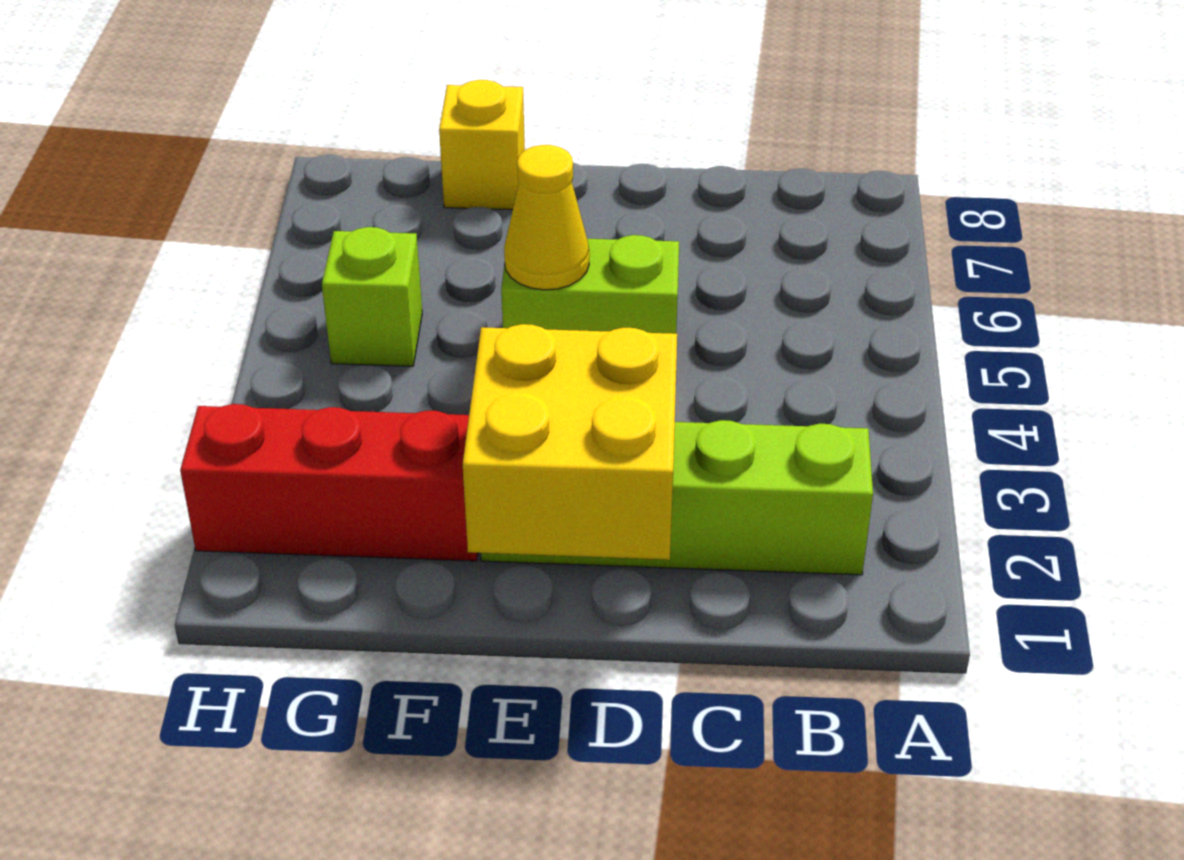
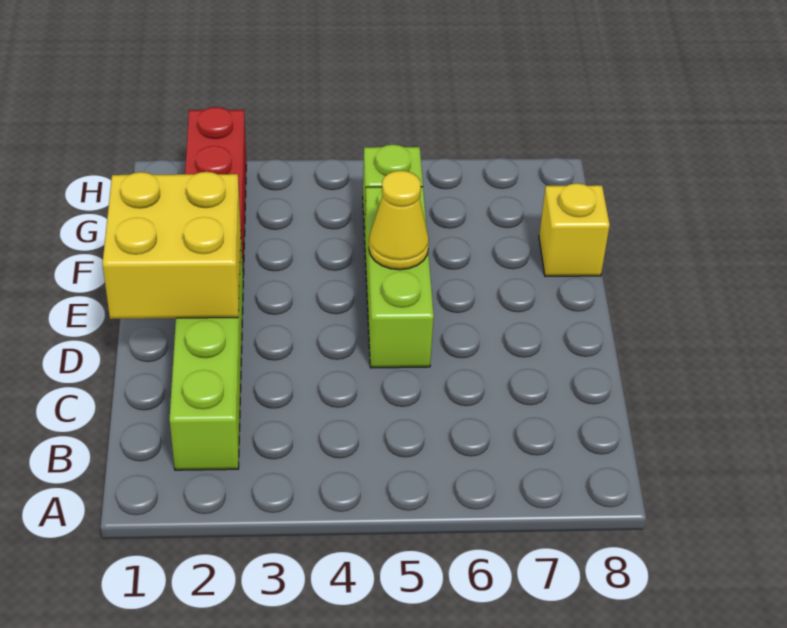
lime 1x2 brick [501,235,679,334] -> lime 1x3 brick [364,187,434,368]

